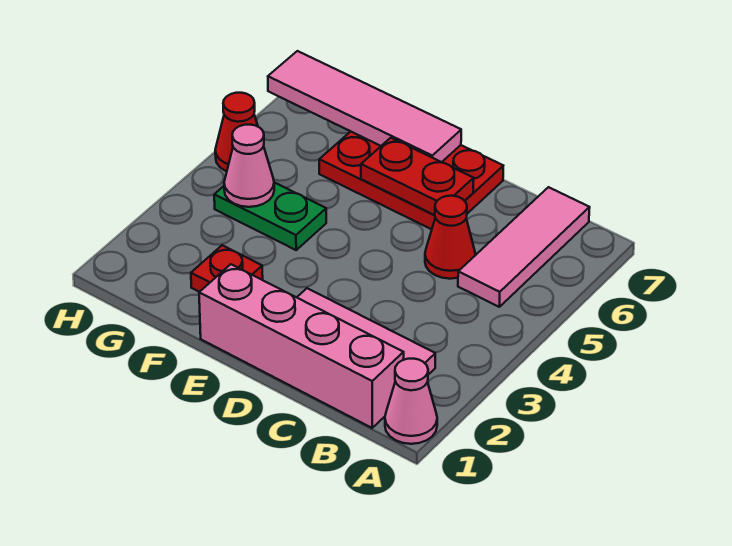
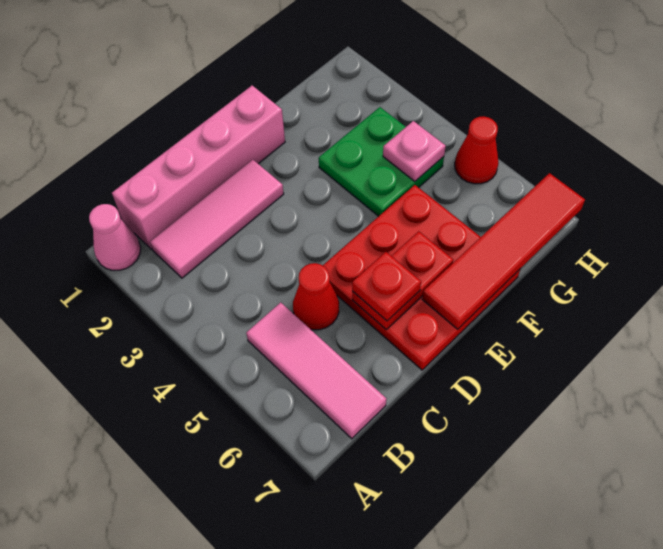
red 2x3 plate [319,132,503,229] -> red 3x3 plate [323,185,520,370]
pink 1x4 tile [268,51,461,162] -> red 1x4 tile [422,173,585,329]
red 1x1 plate [191,245,263,292] -> red 1x1 plate moved to [352,252,421,321]
green 1x2 plate [214,182,326,250] -> green 2x2 plate [319,107,444,216]
pink 1x1 cone [224,125,274,207] -> pink 1x1 plate [383,121,446,181]

